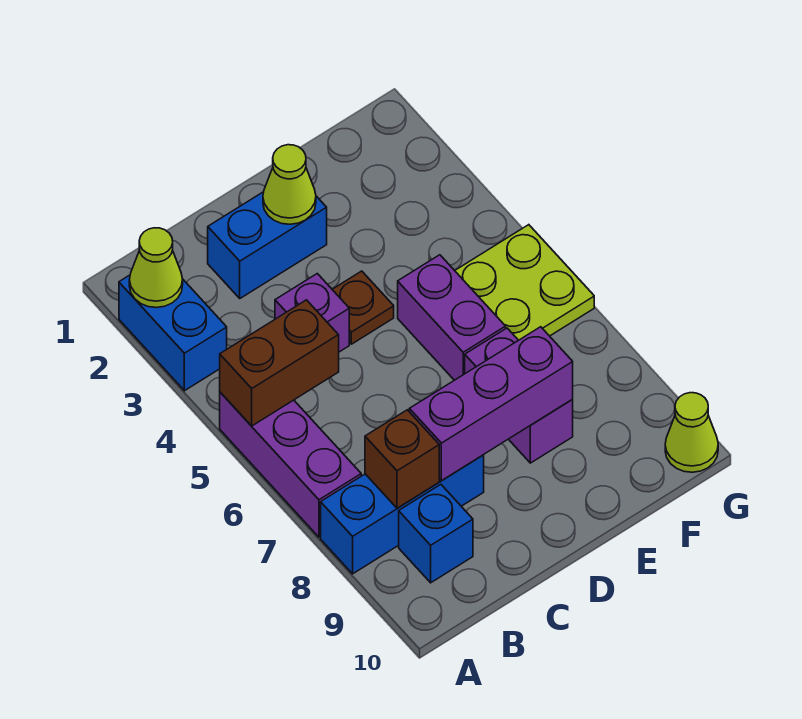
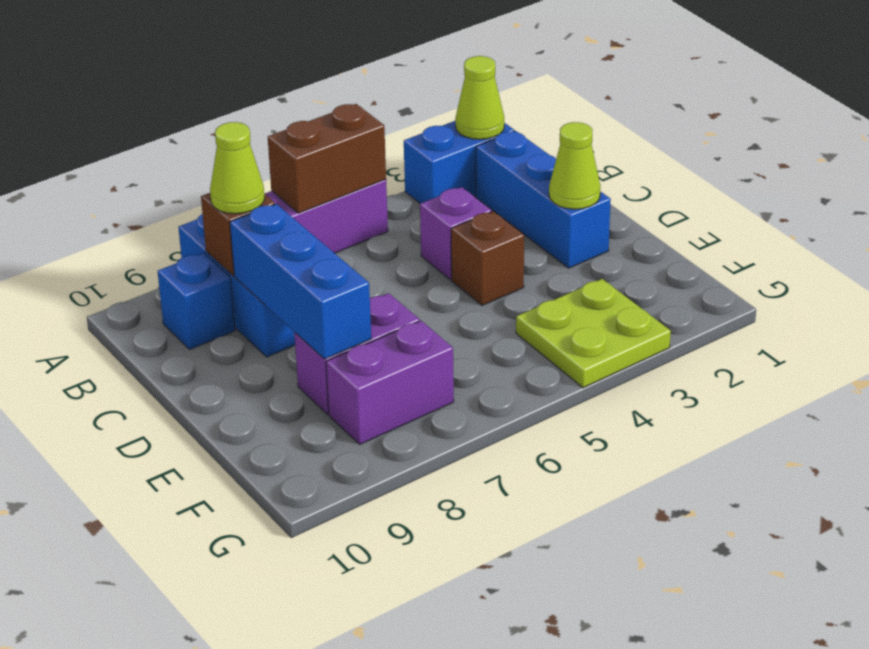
brown 1x2 brick [220,300,339,426] -> brown 1x2 brick turned to [268,104,386,213]
blue 1x2 brick [208,192,327,298] -> blue 1x3 brick [476,131,611,268]
purple 1x3 brick [409,327,573,481] -> blue 1x3 brick [230,204,371,359]
brown 1x1 plate [332,271,394,344] -> brown 1x1 brick [451,211,524,305]
purple 1x2 brick [398,255,506,380] -> purple 1x2 brick moved to [326,321,454,444]
lime 2x2 plate [455,225,594,340] -> lime 2x2 plate moved to [516,279,671,388]
lime 1x1 cone [665,393,718,472] -> lime 1x1 cone moved to [210,122,265,214]

